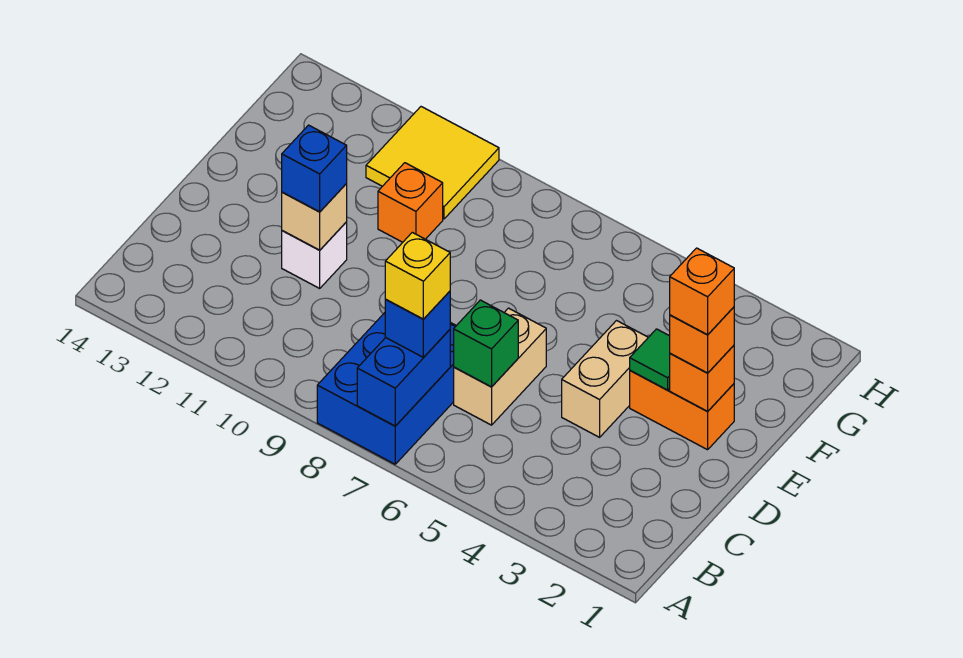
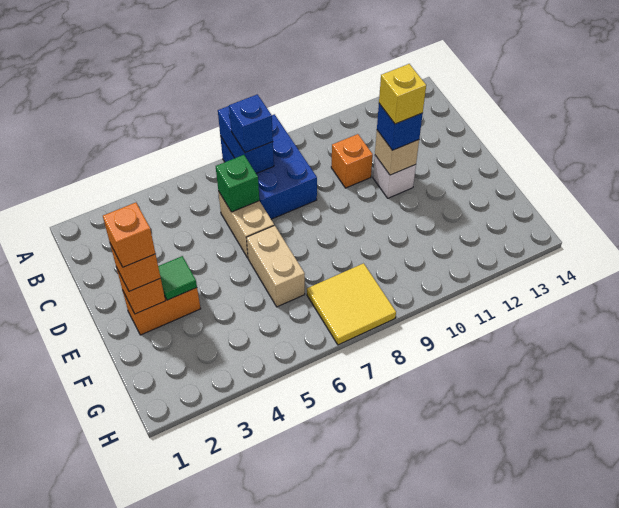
yellow 1x1 brick [385,232,450,319] -> yellow 1x1 brick moved to [379,64,426,124]
tan 1x2 brick [562,321,648,437] -> tan 1x2 brick moved to [247,225,305,307]
orange 1x1 brick [378,163,443,242] -> orange 1x1 brick moved to [331,134,373,188]
yellow 2x2 tile [366,107,499,219] -> yellow 2x2 tile moved to [307,263,396,345]

